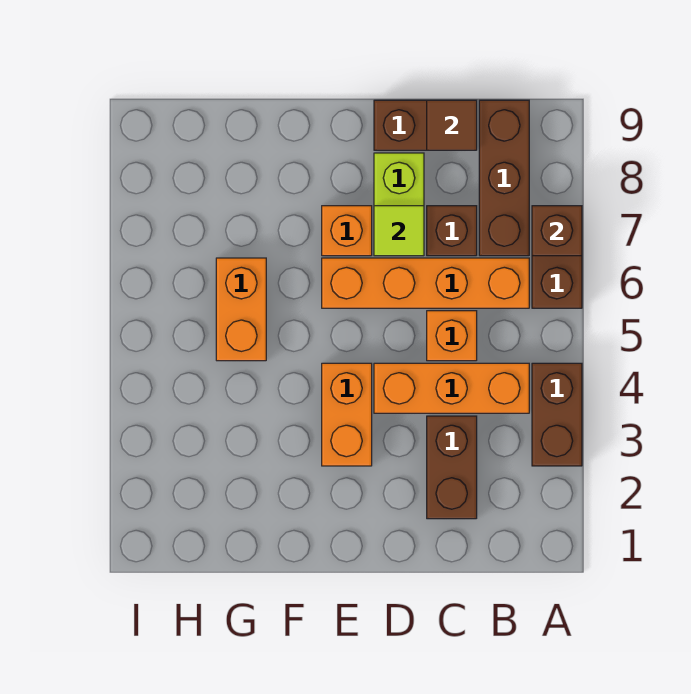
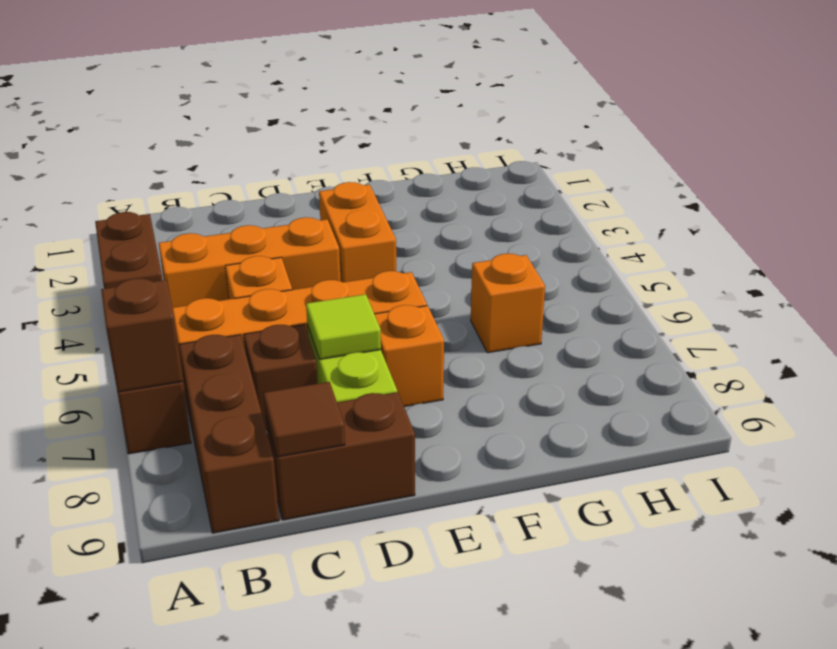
brown 1x2 brick [427,416,477,519] -> none
orange 1x2 brick [216,258,266,361] -> orange 1x1 brick [471,253,545,353]

